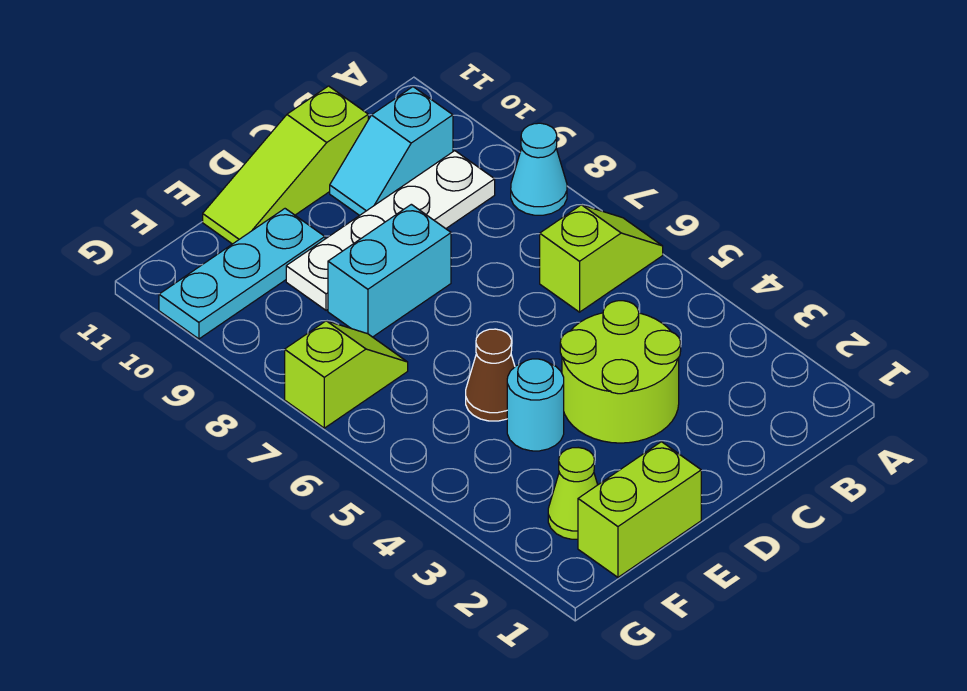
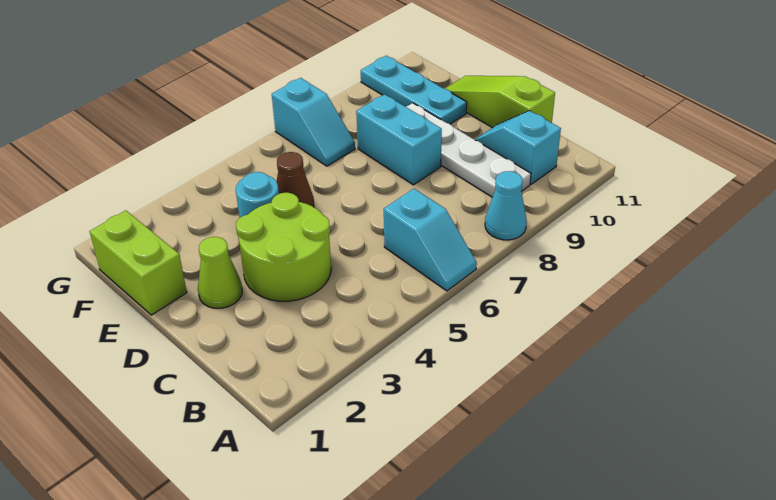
lime 1x2 slope [540,205,663,312] -> cyan 1x2 slope [384,189,477,291]
lime 1x1 cone [548,448,598,539] -> lime 1x1 cone moved to [198,237,242,308]
lime 1x2 slope [285,321,408,428] -> cyan 1x2 slope [272,78,355,166]

